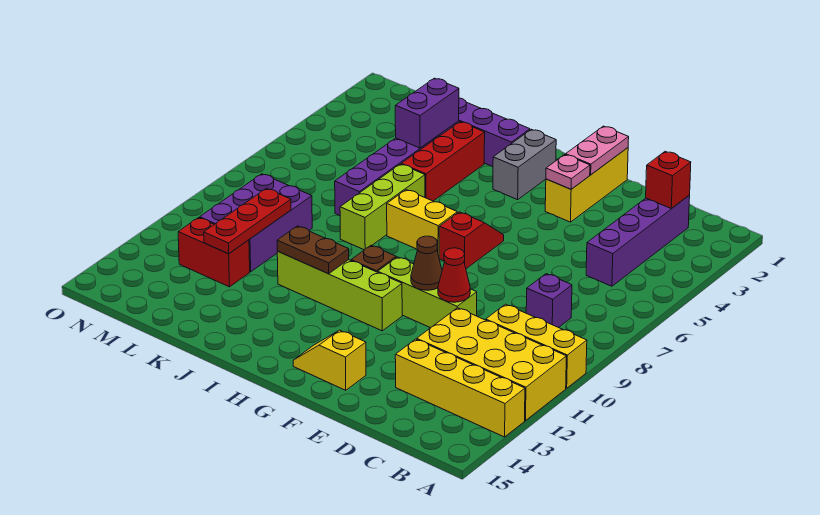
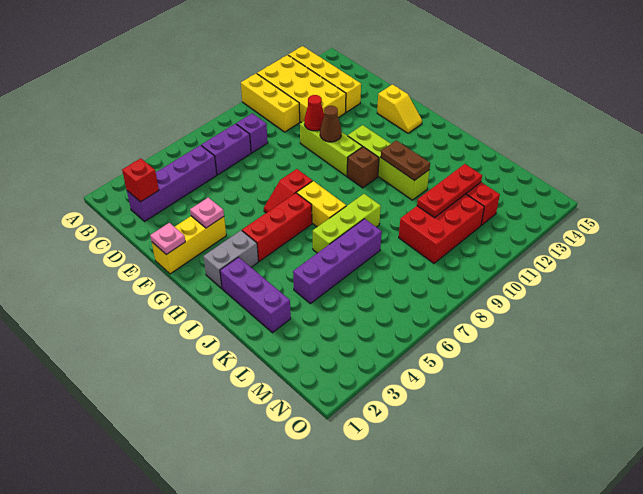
pink 1x2 plate [566,126,629,175] -> pink 1x1 plate [150,223,185,255]
red 1x3 brick [401,122,485,201] -> red 1x3 brick moved to [242,193,312,261]
purple 1x2 brick [395,78,459,148] -> purple 1x2 brick moved to [201,124,251,175]
purple 2x3 brick [200,174,312,272] -> red 2x3 brick [399,194,484,263]

